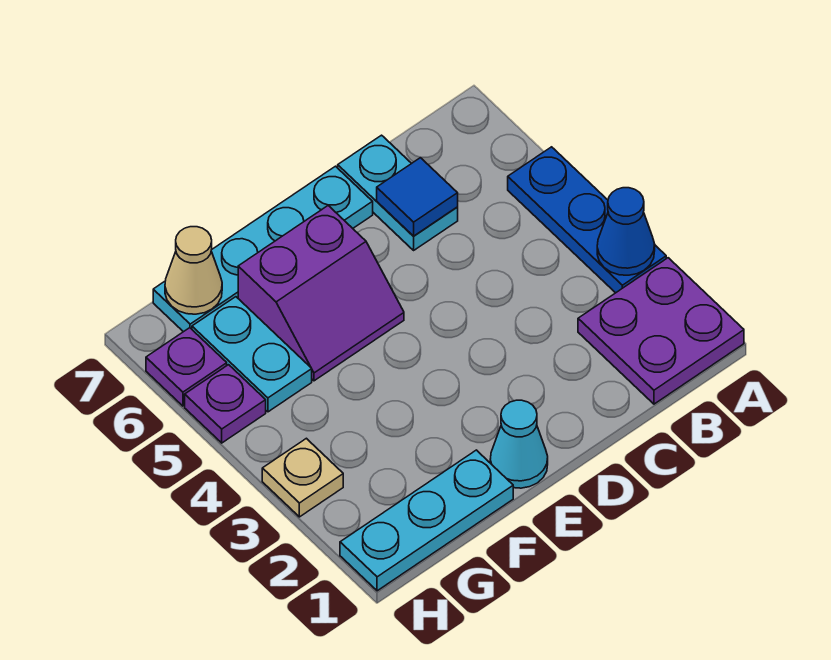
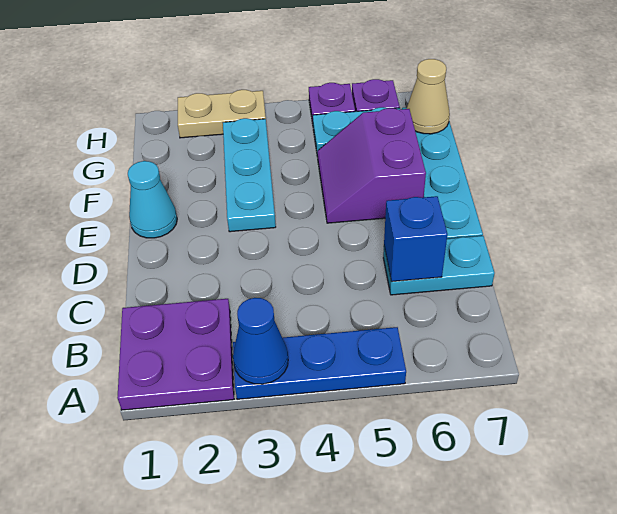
blue 1x1 tile [377,158,458,236] -> blue 1x1 brick [384,196,448,282]
cyan 1x3 plate [340,450,513,591] -> cyan 1x3 plate moved to [223,118,276,232]
tan 1x1 plate [262,438,343,517] -> tan 1x2 plate [178,90,266,138]

